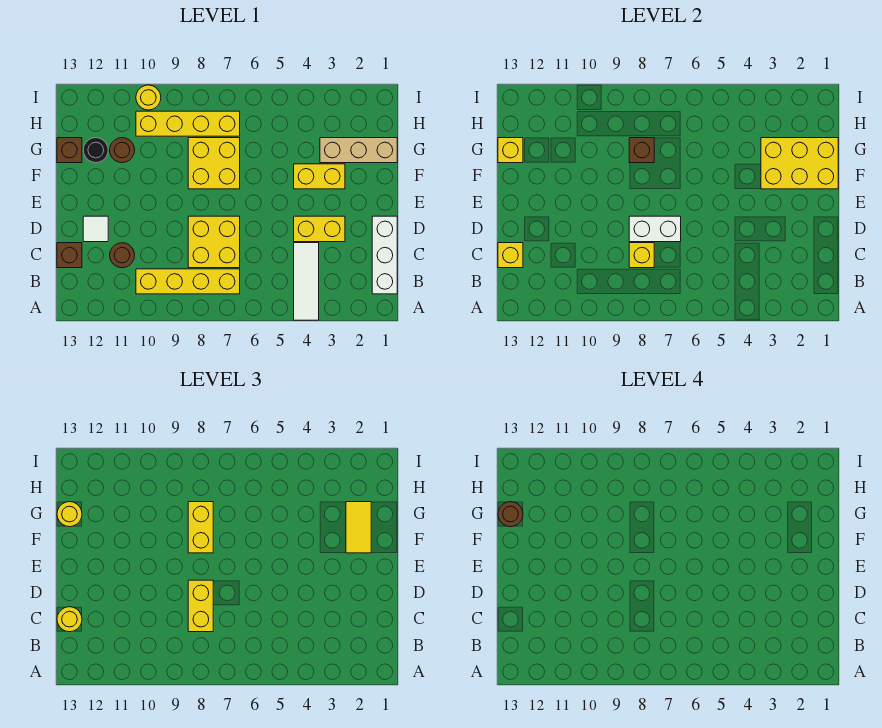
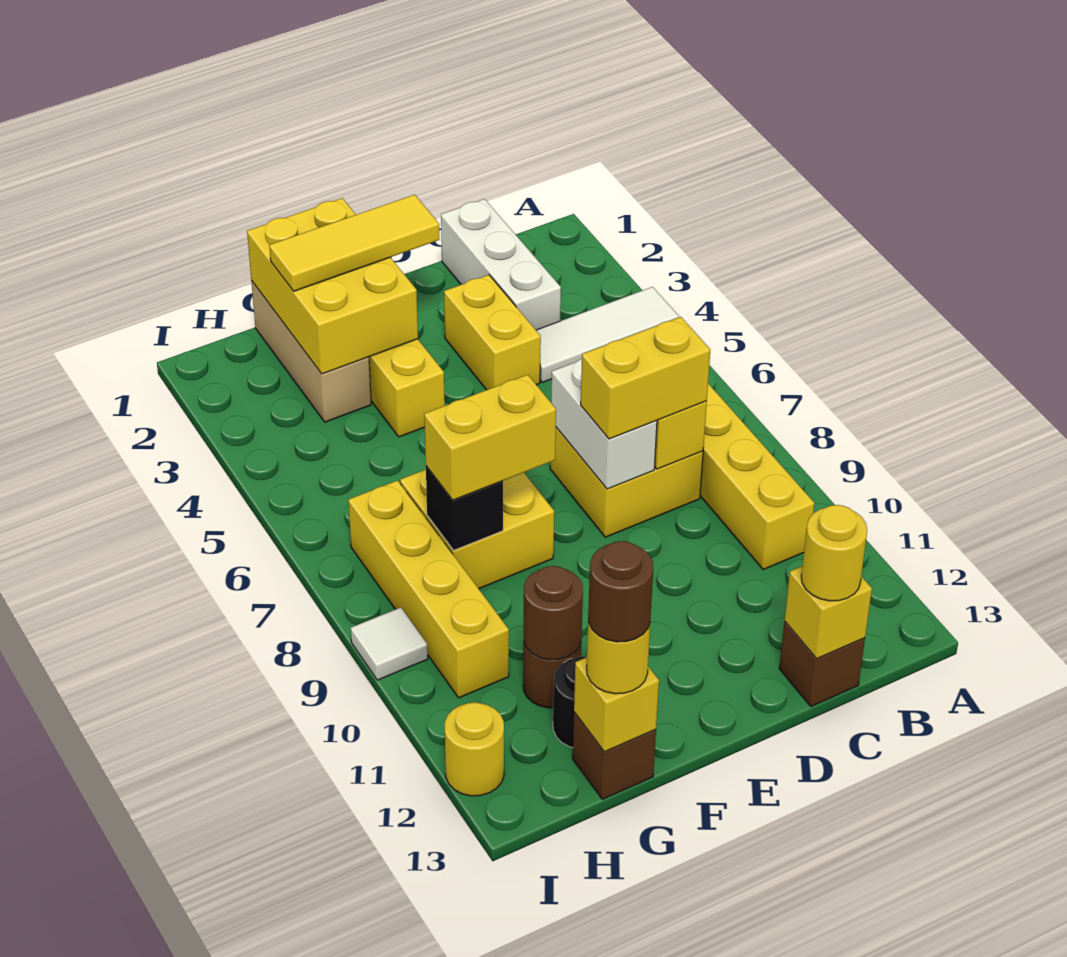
white 1x3 brick [372,216,397,294] -> white 1x3 brick turned to [441,199,561,330]
brown 1x1 round brick [110,243,135,268] -> brown 1x1 round brick moved to [524,566,583,660]
white 1x1 tile [83,216,108,242] -> white 1x1 tile moved to [351,607,428,680]
yellow 1x2 tile [346,502,371,553] -> yellow 1x3 tile [269,195,439,291]
brown 1x1 brick [629,138,654,163] -> black 1x1 brick [426,466,503,550]
yellow 1x1 round brick [136,85,161,110] -> yellow 1x1 round brick moved to [445,702,504,796]

